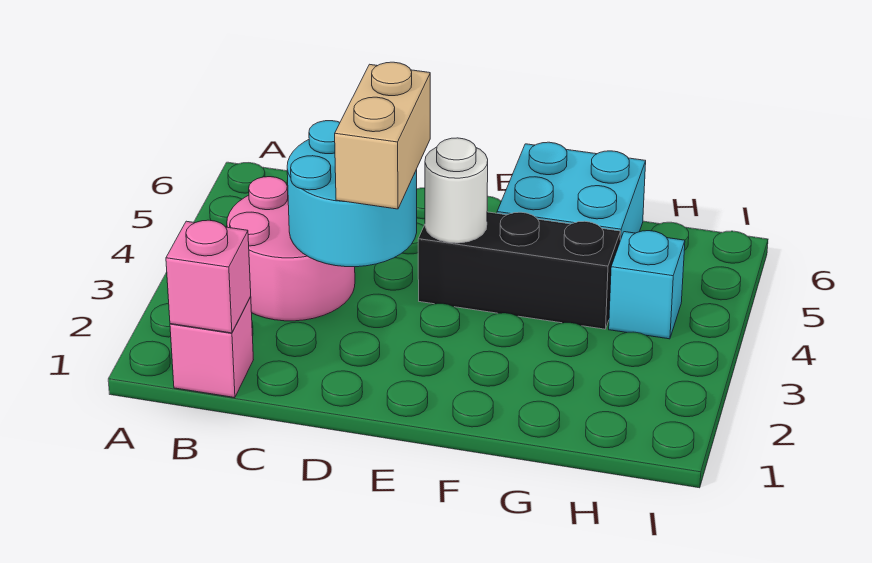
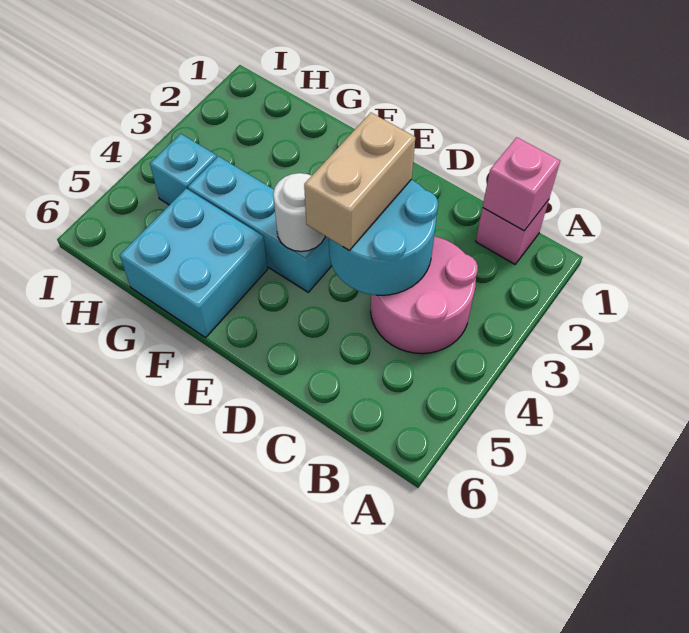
black 1x3 brick [418,212,621,329] -> cyan 1x3 brick [188,156,332,292]

